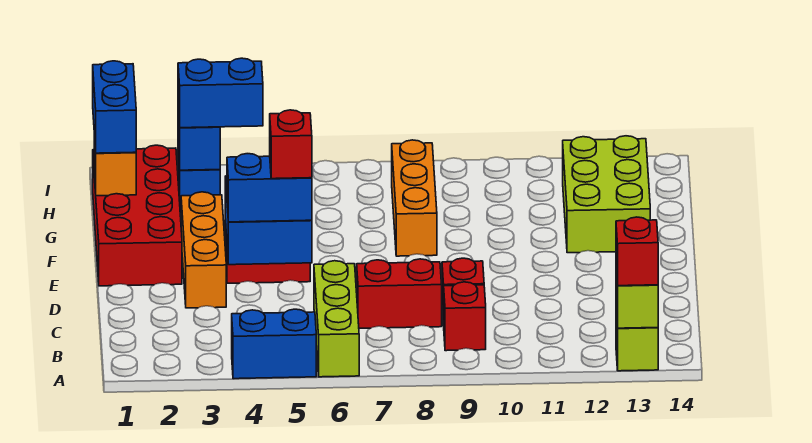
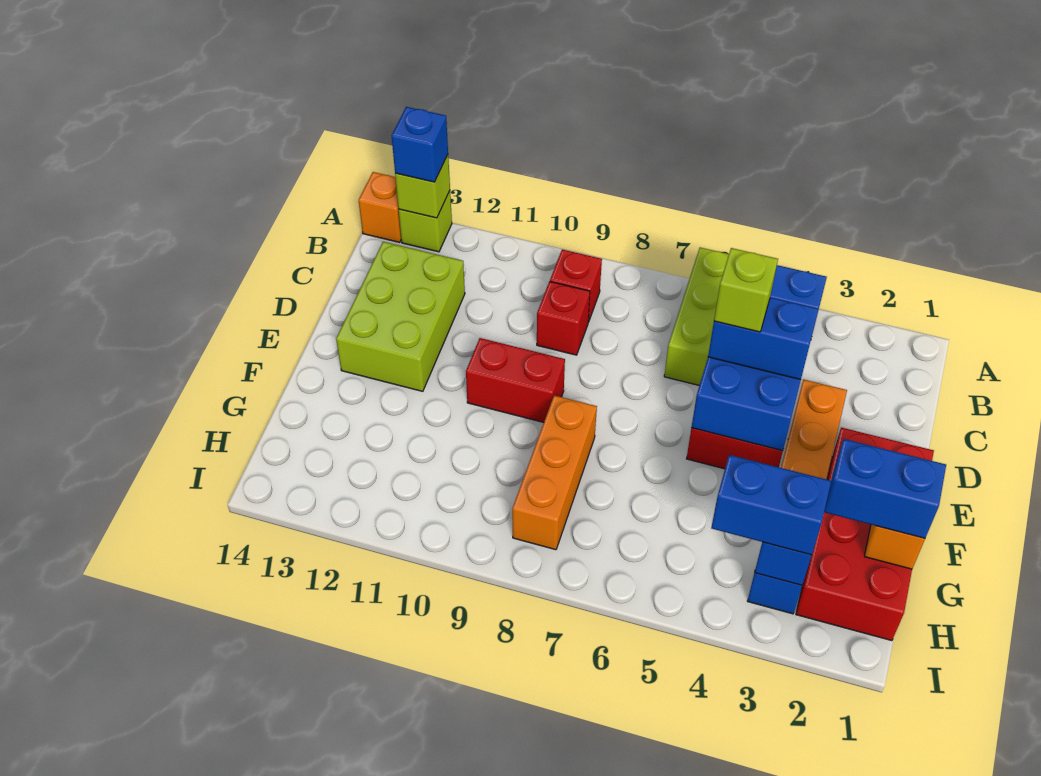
red 1x1 brick [616,217,658,286] -> blue 1x1 brick [392,107,448,182]
none -> orange 1x1 brick [359,172,401,242]
red 1x2 brick [357,259,442,328] -> red 1x2 brick moved to [466,338,565,422]
red 1x1 brick [270,110,312,179] -> lime 1x1 brick [714,248,778,332]
lime 2x3 brick [563,136,650,253] -> lime 2x3 brick moved to [336,242,465,391]
blue 1x2 brick [93,61,136,153] -> blue 1x2 brick turned to [824,439,946,538]

